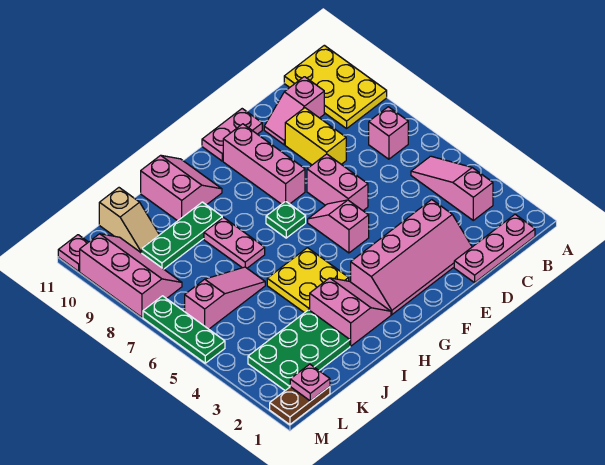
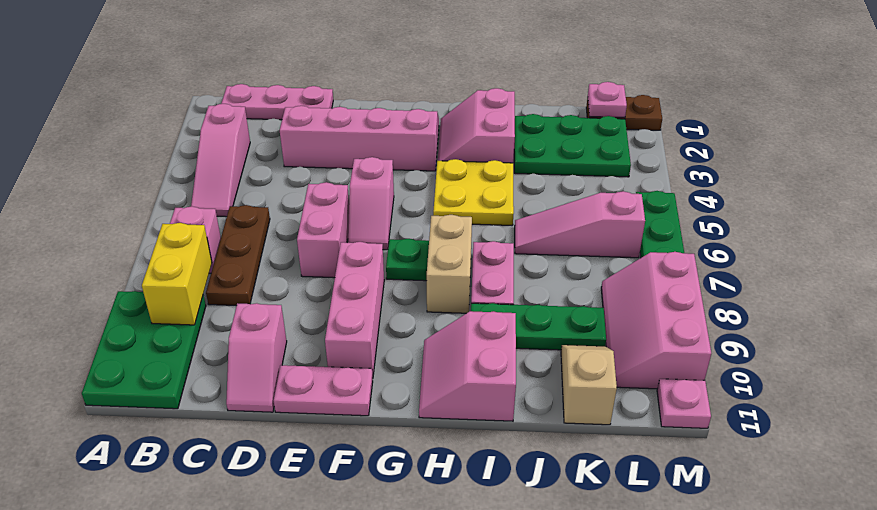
yellow 2x3 plate [284,45,387,129] -> green 2x3 plate [82,291,206,409]
none -> brown 1x3 plate [206,205,270,306]
pink 1x2 slope [264,77,324,145] -> pink 1x2 slope turned to [226,303,287,412]
yellow 1x2 brick [285,108,346,165] -> yellow 1x2 brick moved to [142,223,212,325]
none -> tan 1x2 brick [427,215,472,313]

